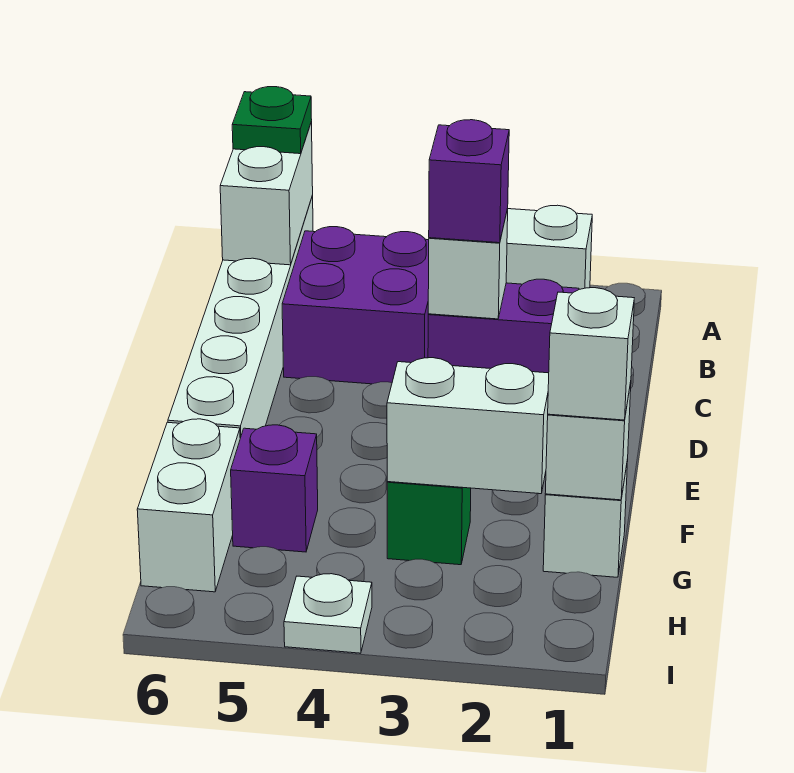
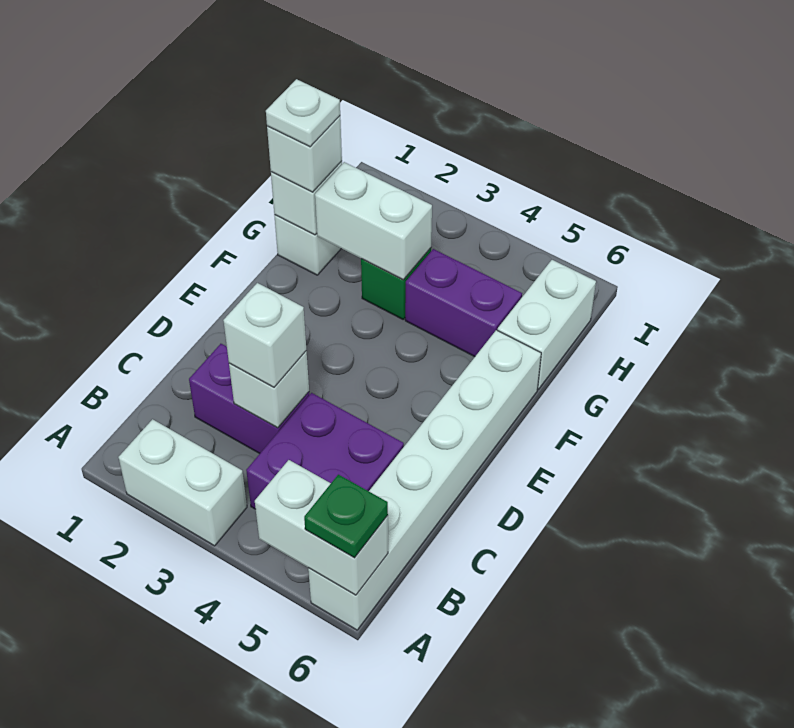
white 1x2 brick [220,122,313,265] -> white 1x2 brick turned to [255,460,388,595]
purple 1x1 brick [429,120,509,243] -> white 1x1 brick [223,283,306,387]
purple 1x1 brick [231,425,318,552] -> purple 1x2 brick [405,249,522,357]
white 1x1 plate [284,574,372,653] -> white 1x1 plate moved to [266,79,340,147]

